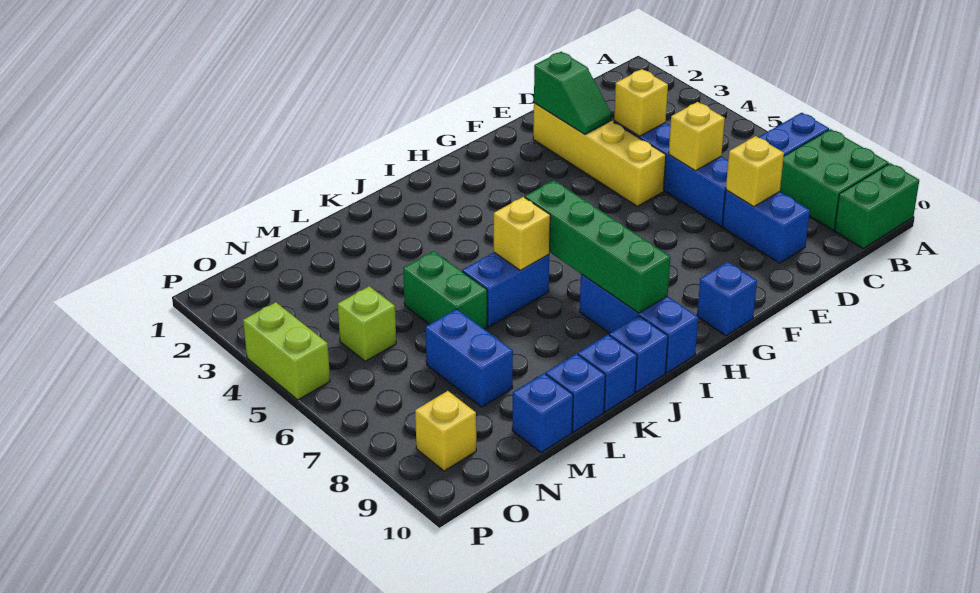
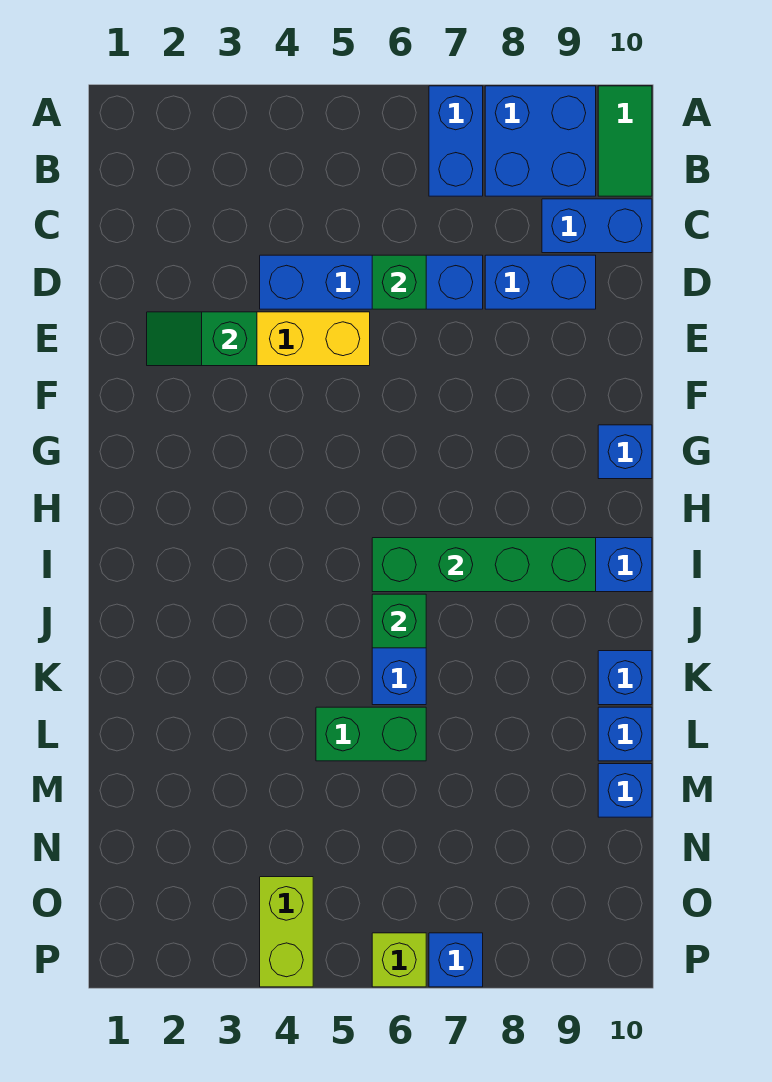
green 2x2 brick [780,129,889,230] -> blue 2x2 brick [485,86,596,196]
green 1x2 brick [835,163,919,248] -> green 1x2 tile [598,86,652,196]
yellow 1x1 brick [614,69,668,136] -> none
yellow 1x1 brick [669,102,725,171] -> green 1x1 brick [372,255,426,309]
yellow 1x1 brick [726,136,784,207] -> none
green 1x2 slope [534,52,612,134] -> green 1x2 slope turned to [147,312,257,366]
yellow 1x1 brick [494,197,550,270] -> green 1x1 brick [372,594,426,648]
blue 1x1 brick [609,316,668,392] -> blue 1x1 brick moved to [429,933,483,987]
blue 1x2 brick [426,309,513,407] -> blue 1x2 brick moved to [542,199,652,253]
lime 1x1 brick [338,286,396,361] -> lime 1x1 brick moved to [372,933,426,987]
yellow 1x1 brick [415,391,476,471] -> none
lime 1x2 brick [243,302,330,400] -> lime 1x2 brick turned to [260,877,313,987]

